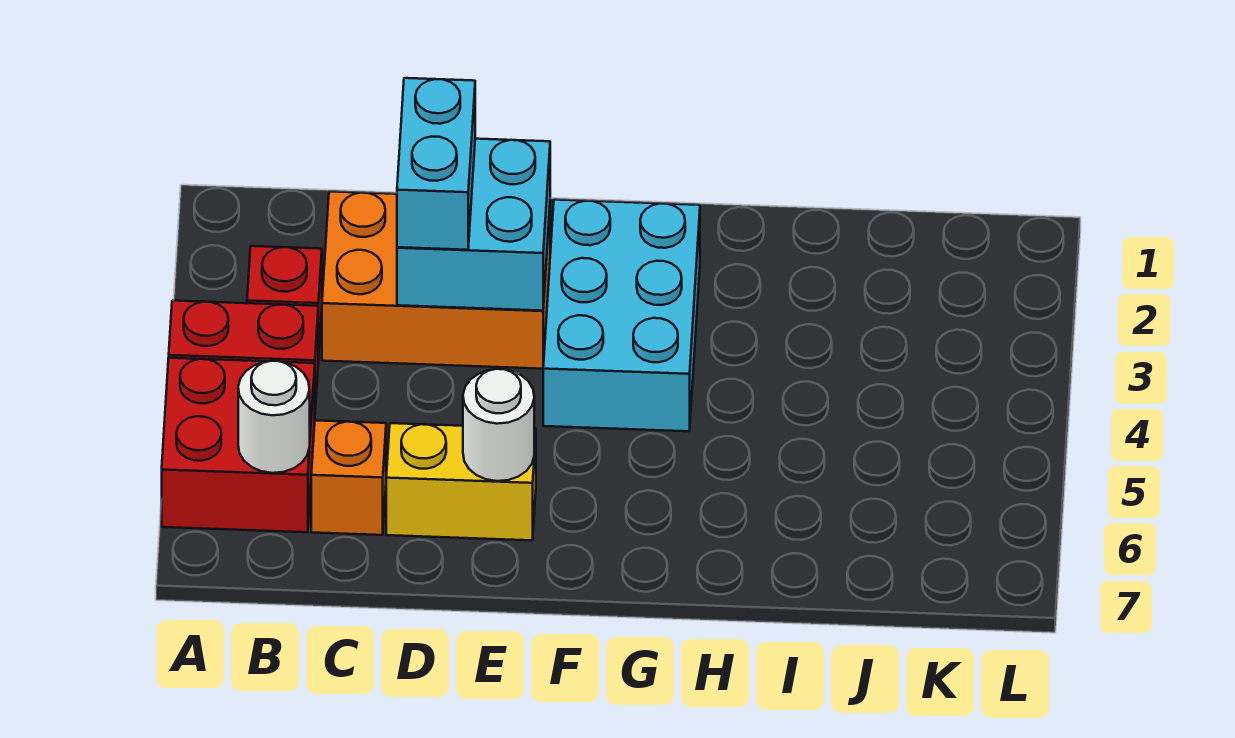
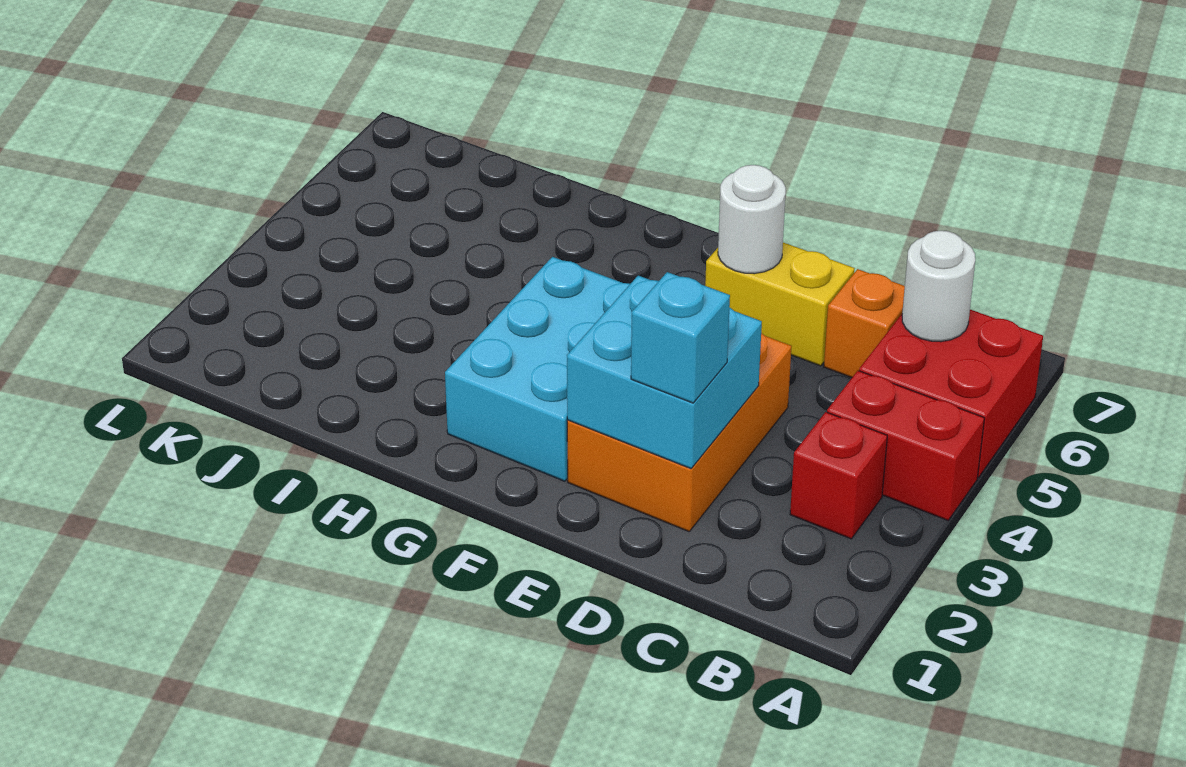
orange 2x3 brick [322,192,550,369] -> orange 2x3 brick turned to [567,333,792,531]
cyan 1x2 brick [397,78,475,250] -> cyan 1x1 brick [631,272,730,403]

